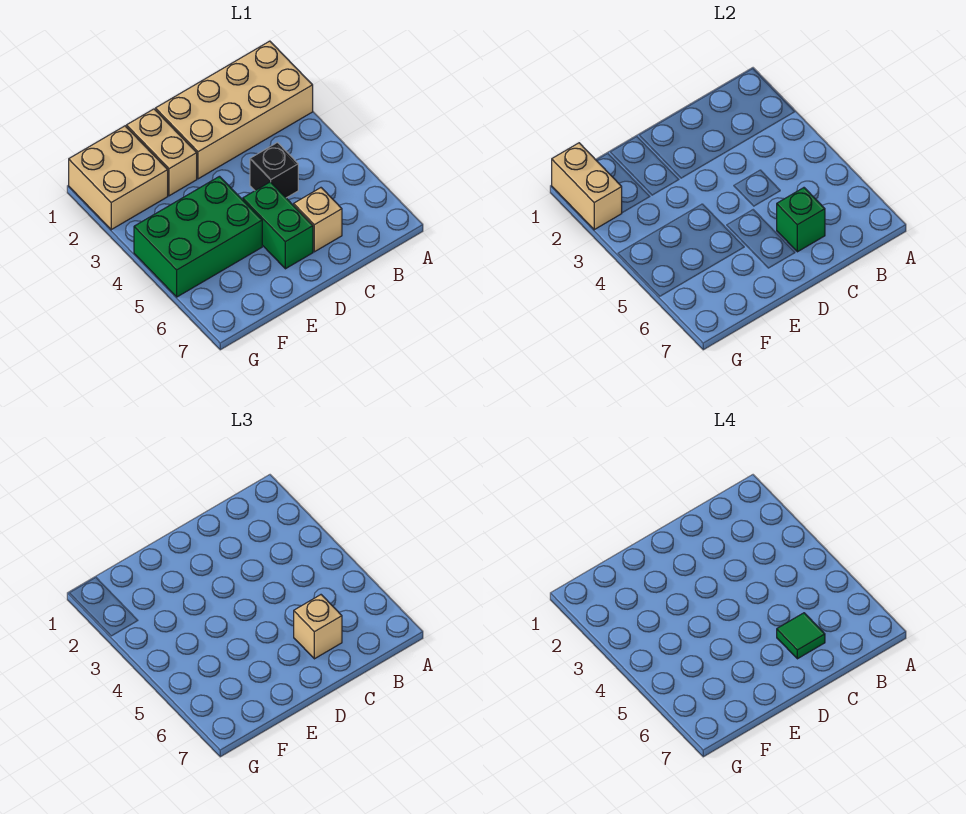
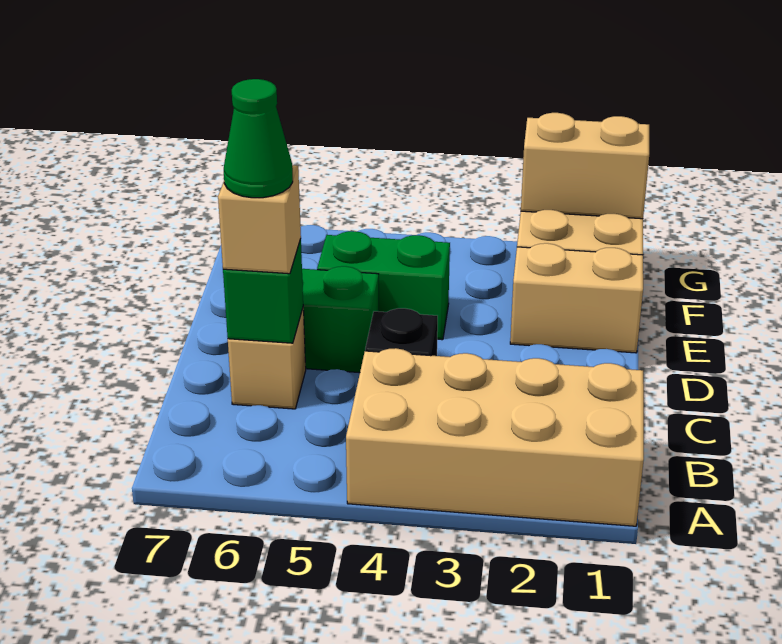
tan 2x4 brick [155,41,313,179] -> tan 2x4 brick turned to [346,348,644,526]
green 1x1 tile [777,613,825,659] -> green 1x1 cone [224,79,293,198]
green 2x3 brick [134,176,262,297] -> green 1x2 brick [317,231,450,340]

